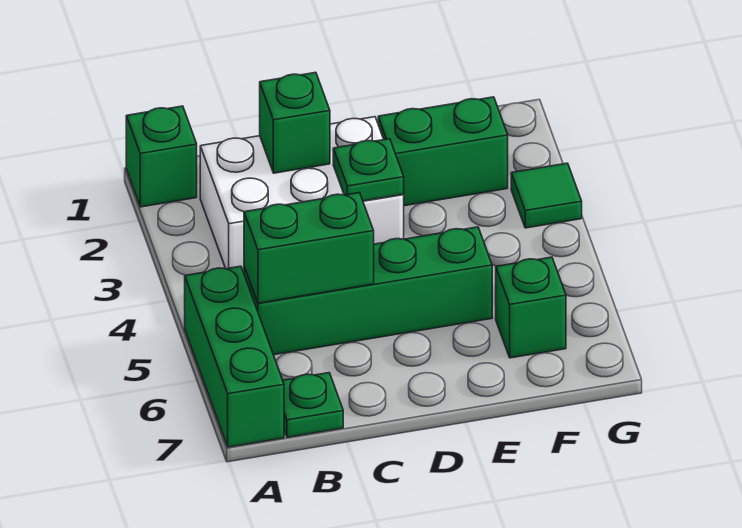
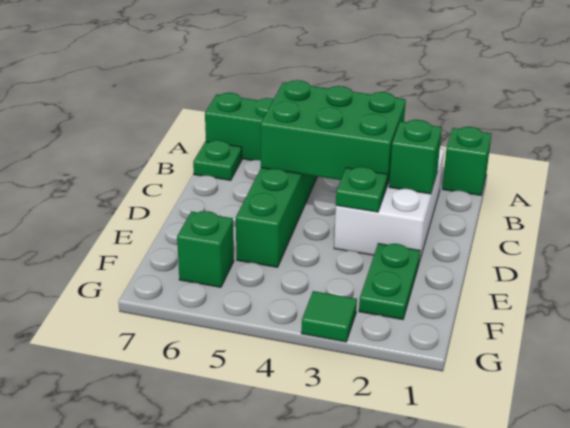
green 1x2 brick [244,193,374,303] -> green 2x3 brick [261,80,406,185]
green 1x2 brick [378,97,508,206] -> green 1x2 plate [359,243,420,320]

